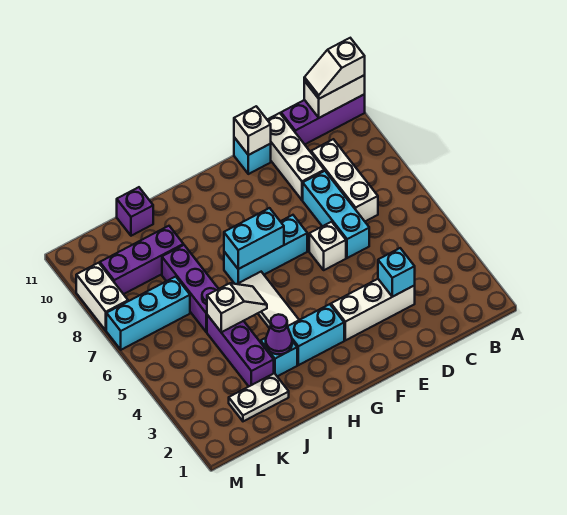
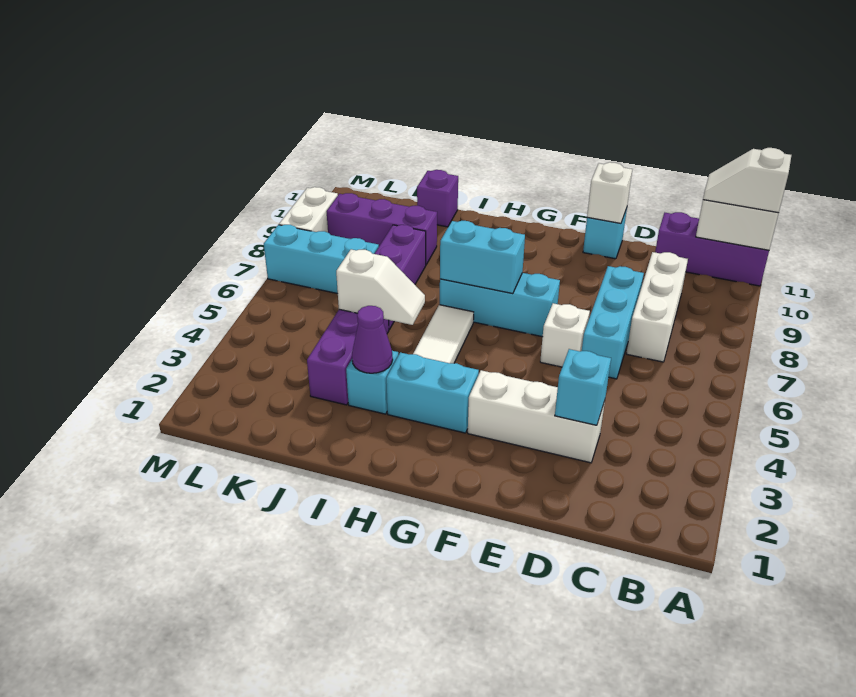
white 1x3 brick [267,113,324,200] -> none
white 1x2 plate [229,373,289,421] -> none

